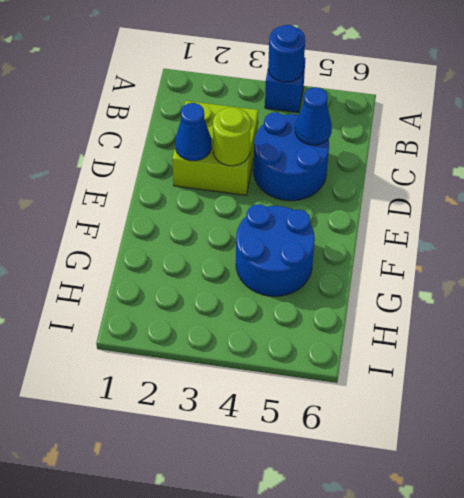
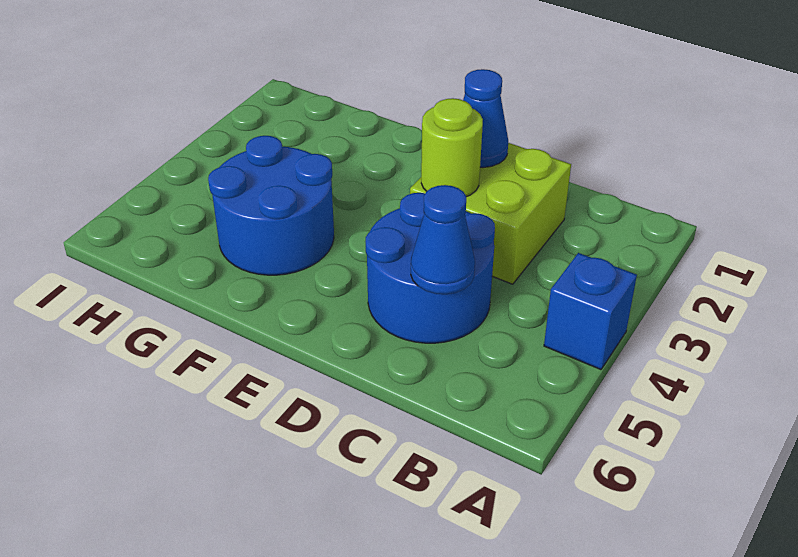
blue 1x1 round brick [268,25,305,82] -> none

